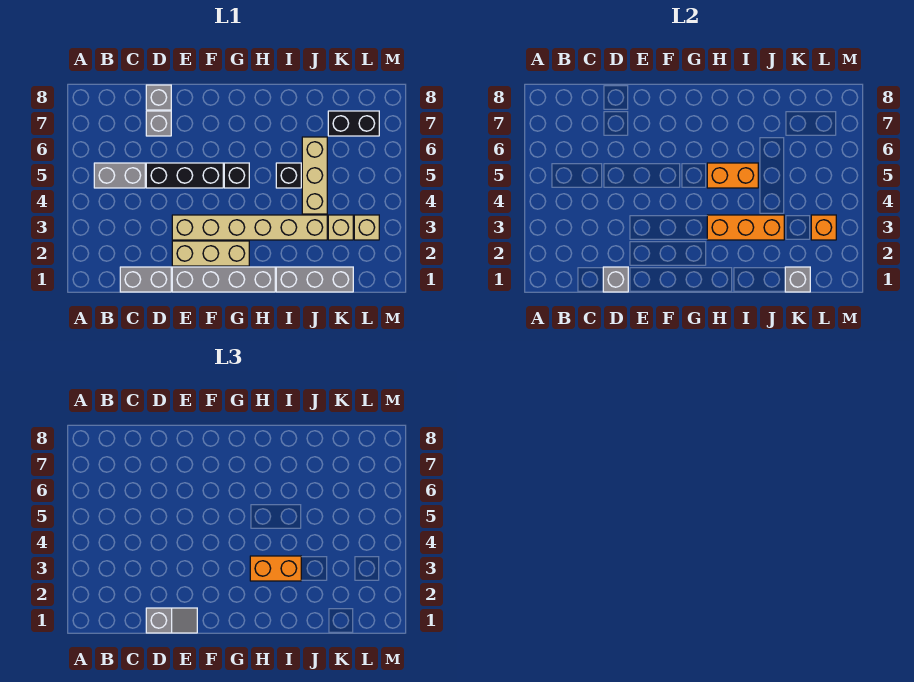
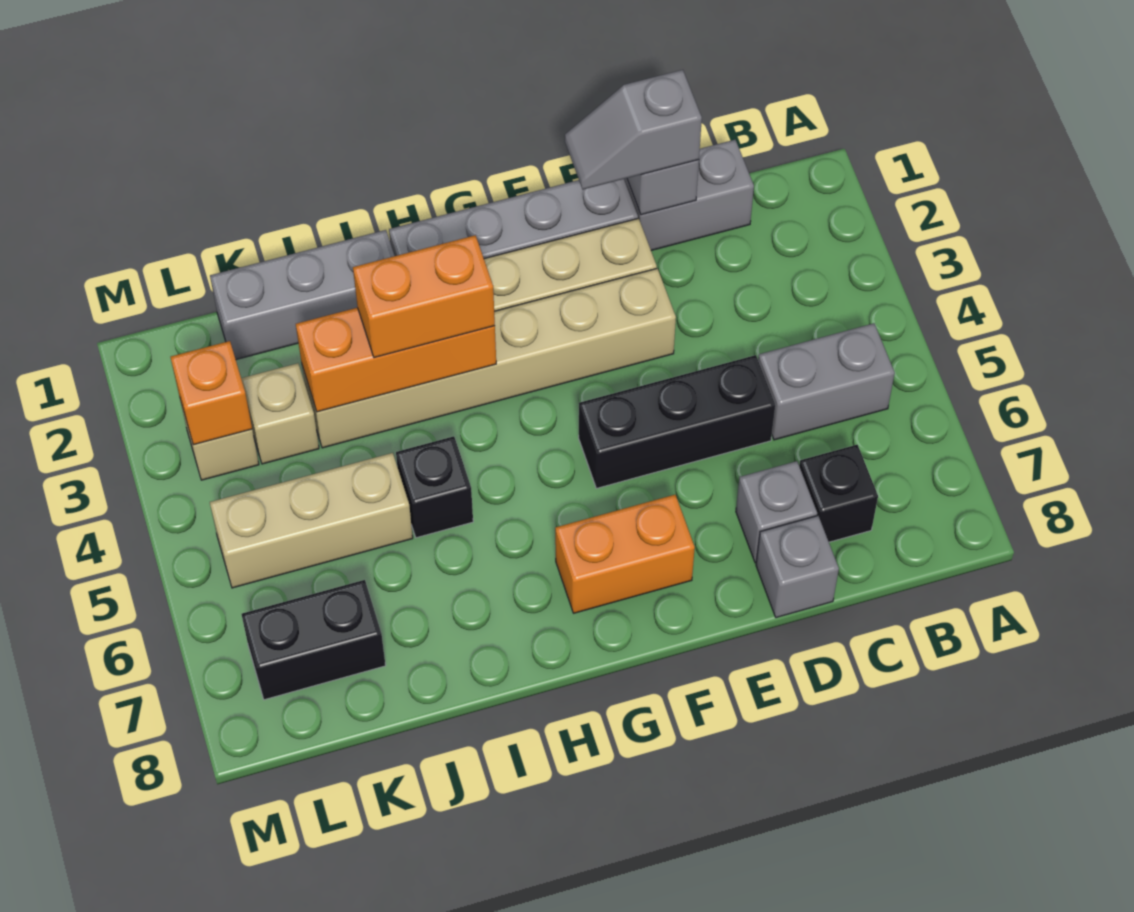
black 1x1 brick [224,163,249,188] -> black 1x1 brick moved to [799,445,878,542]
orange 1x2 brick [707,163,758,188] -> orange 1x2 brick moved to [555,495,695,613]
tan 1x3 brick [302,137,327,214] -> tan 1x3 brick turned to [210,453,413,588]
grey 1x1 brick [785,267,810,292] -> none

